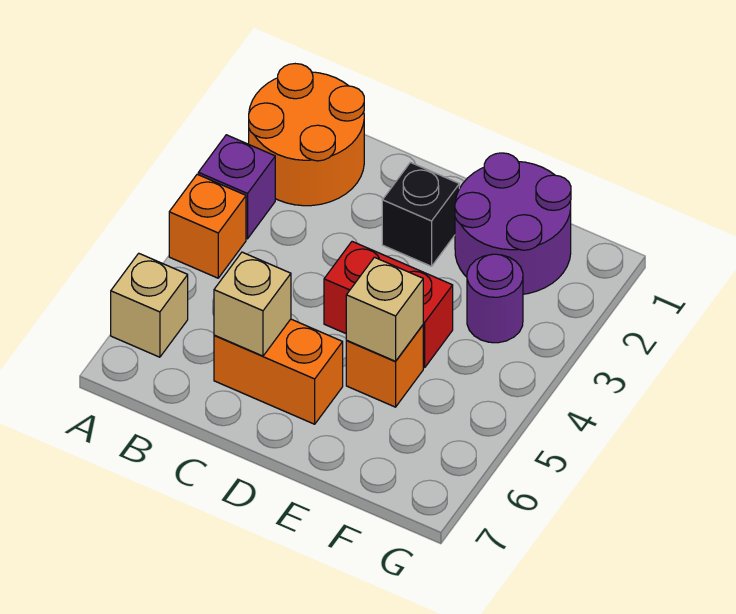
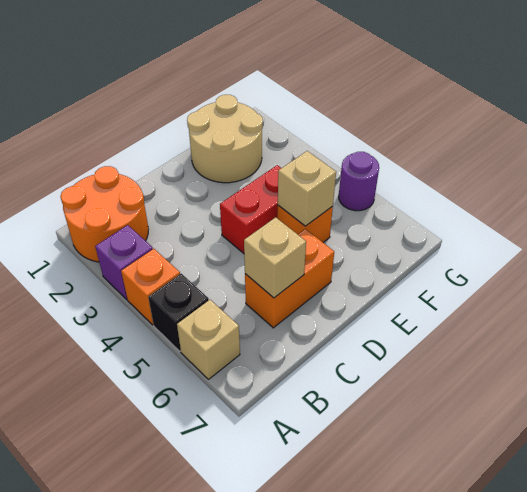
black 1x1 brick [382,162,459,266] -> black 1x1 brick moved to [148,274,209,351]
purple 2x2 round brick [455,153,571,294] -> tan 2x2 round brick [187,95,263,183]
purple 1x1 round brick [467,254,523,343] -> purple 1x1 round brick moved to [339,152,379,211]

